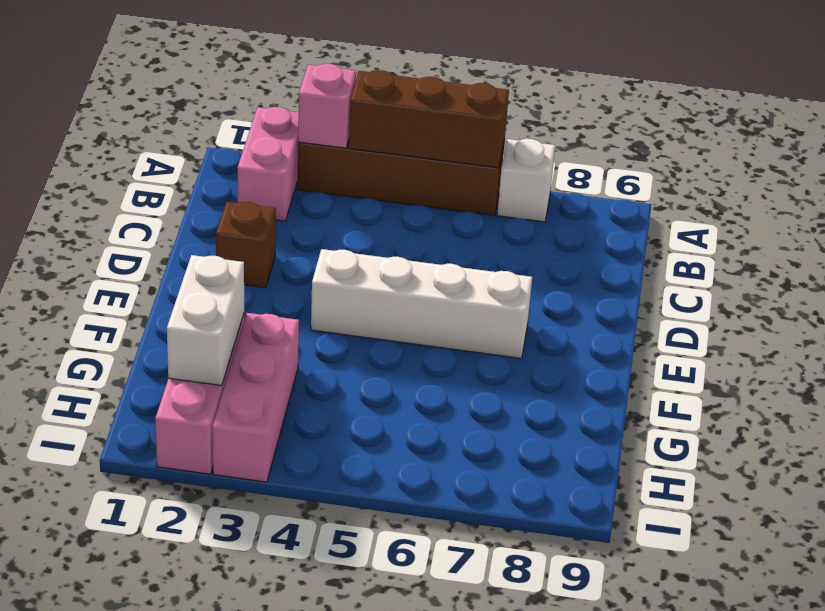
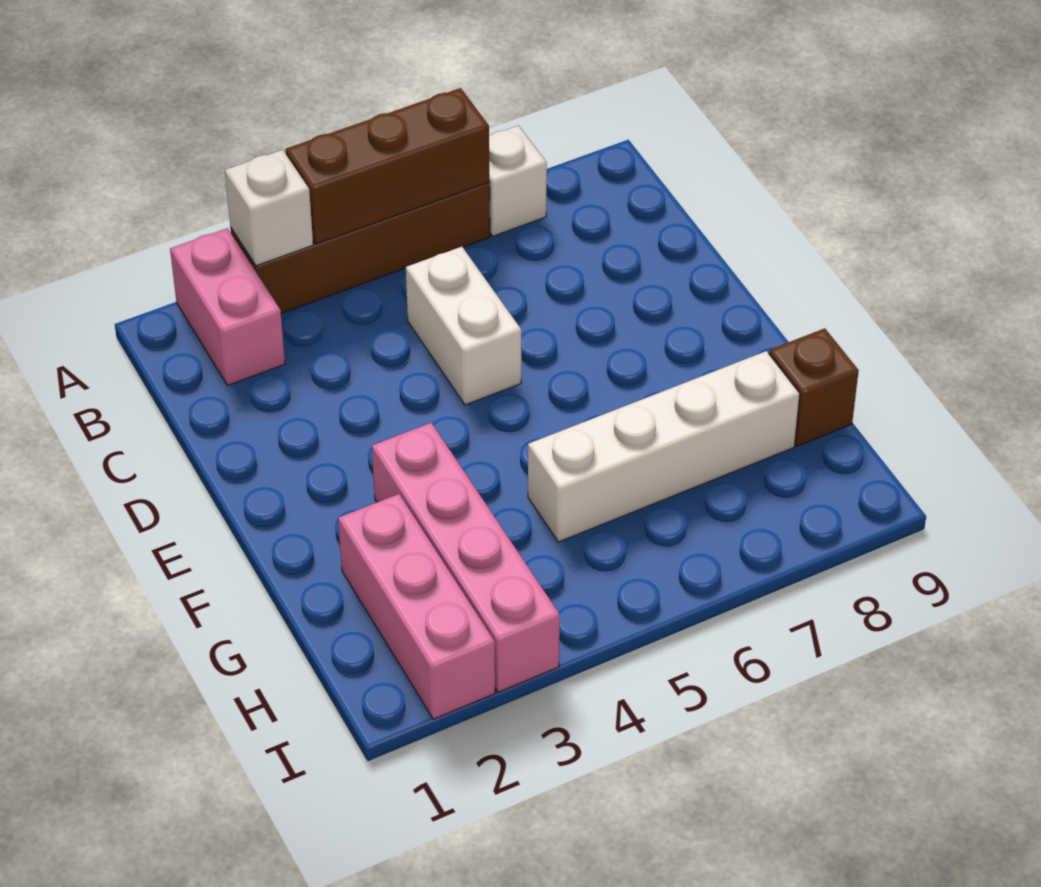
pink 1x1 brick [298,64,356,148] -> white 1x1 brick [225,150,313,266]
brown 1x1 brick [216,202,276,288] -> brown 1x1 brick moved to [769,328,859,446]
white 1x4 brick [311,249,532,358] -> white 1x4 brick moved to [528,351,800,542]
white 1x2 brick [167,255,244,386] -> white 1x2 brick moved to [406,247,521,405]
pink 1x3 brick [213,313,299,482] -> pink 1x4 brick [372,423,560,692]

